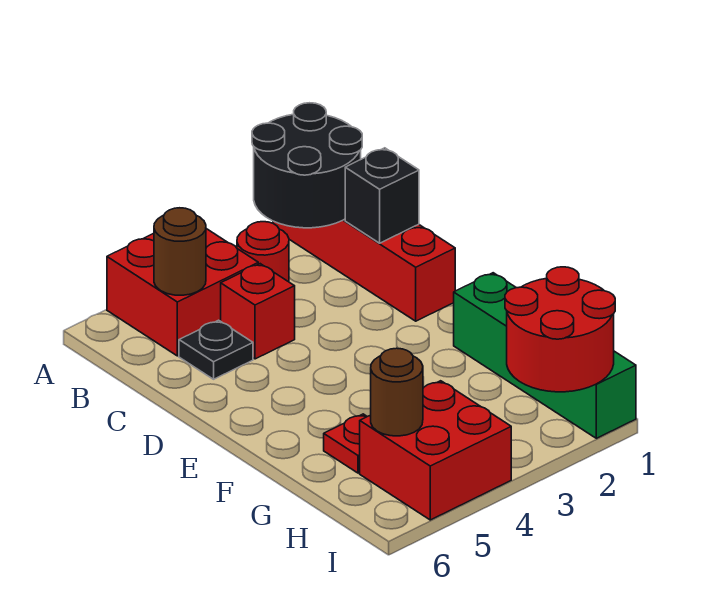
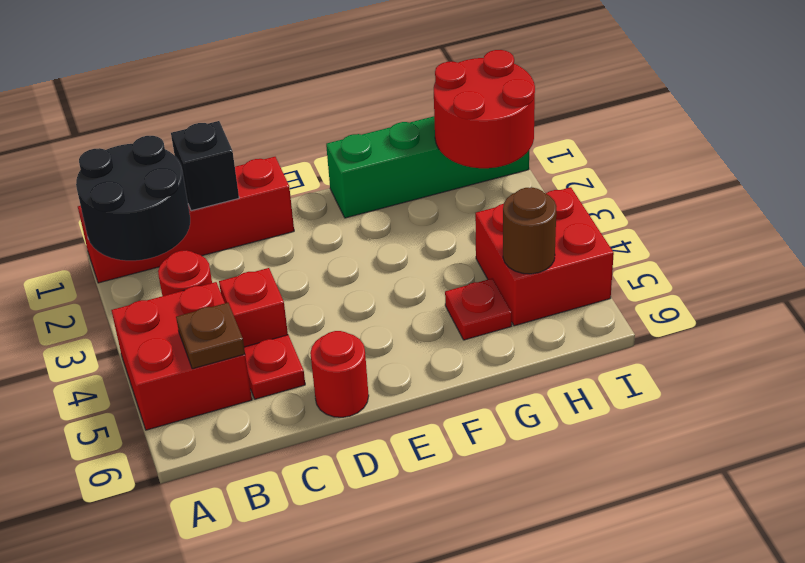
brown 1x1 round brick [154,208,206,295] -> brown 1x1 plate [176,303,245,369]
black 1x1 plate [179,320,253,379] -> red 1x1 plate [244,335,305,399]
none -> red 1x1 round brick [310,331,369,417]

